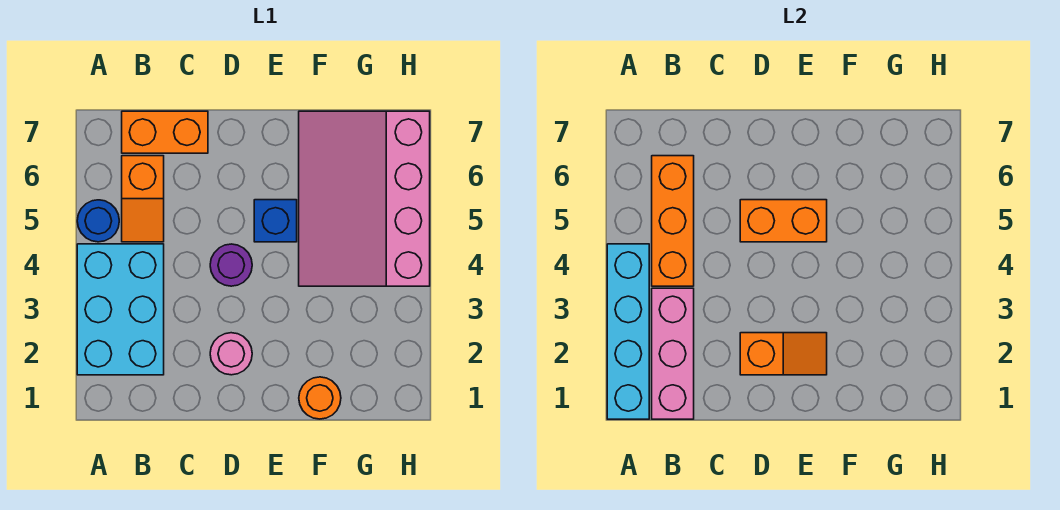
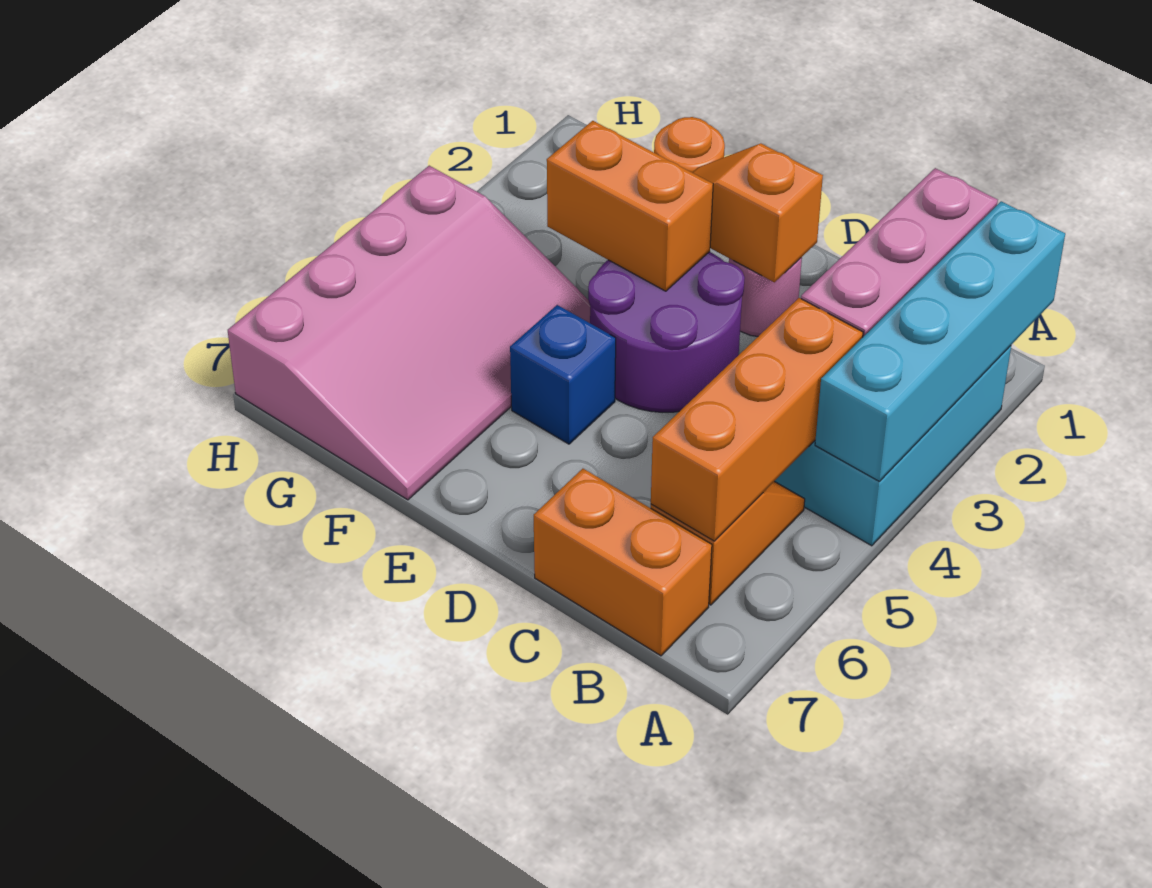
blue 1x1 round brick [77,200,119,242] -> none
purple 1x1 round brick [210,244,252,286] -> purple 2x2 round brick [588,252,745,412]
orange 1x2 brick [740,200,827,242] -> orange 1x2 brick moved to [547,121,713,291]

